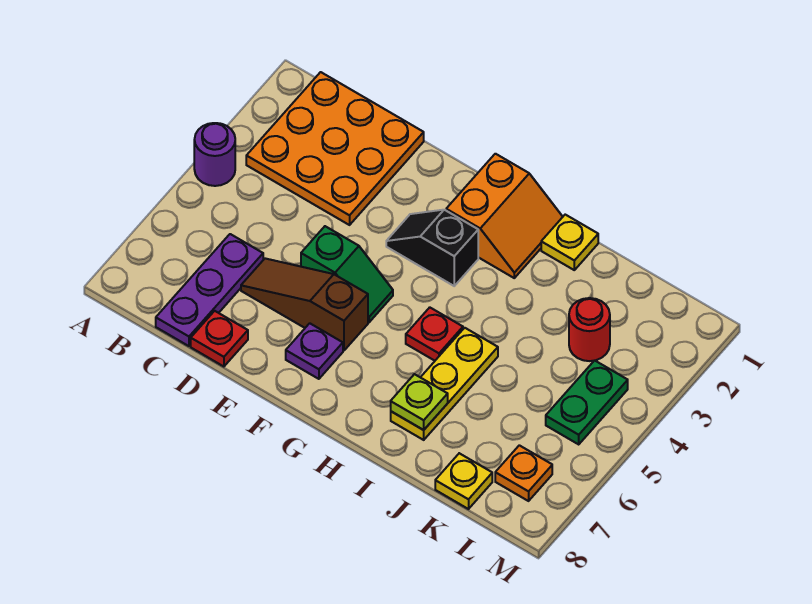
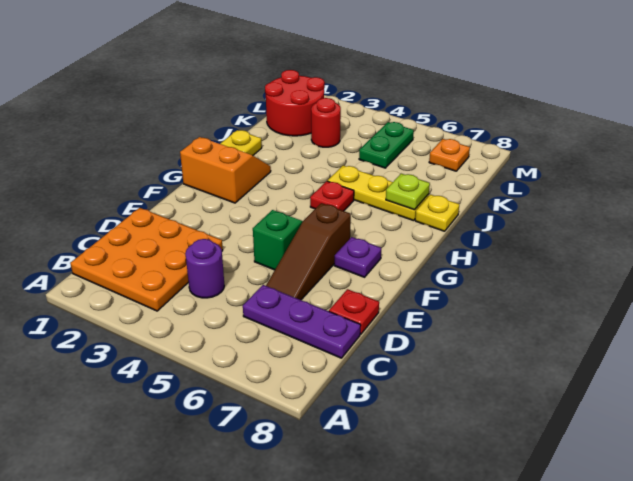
purple 1x1 round brick [194,123,235,186] -> purple 1x1 round brick moved to [185,239,224,298]
black 1x2 slope [386,210,478,286] -> none
none -> red 2x2 round brick [265,70,325,136]
yellow 1x1 plate [435,453,492,509] -> yellow 1x1 plate moved to [415,194,459,231]
green 1x2 plate [546,360,628,444] -> green 1x2 plate turned to [359,122,414,168]

